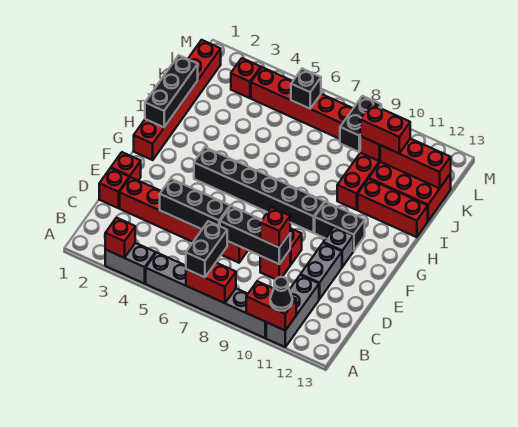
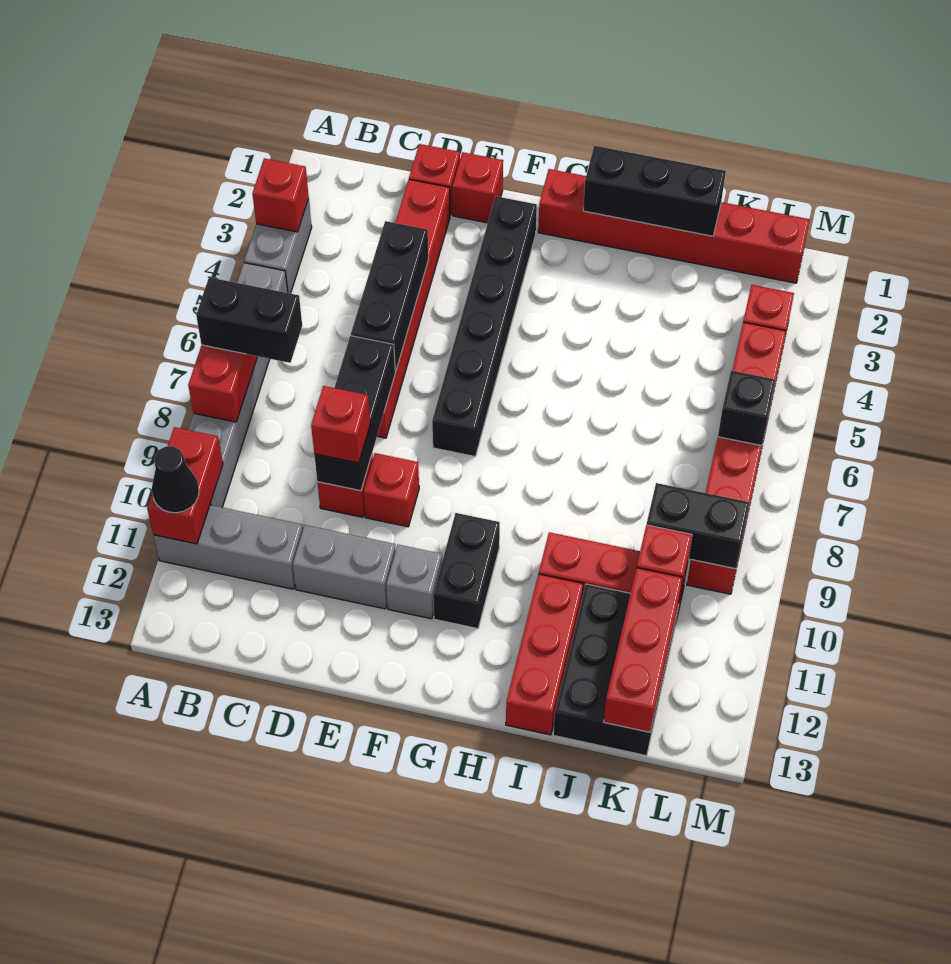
black 1x6 brick [194,147,324,233] -> black 1x6 brick moved to [432,196,537,456]
red 2x3 brick [369,162,451,221] -> black 2x3 brick [553,584,678,756]
red 1x2 brick [360,104,410,153] -> none

